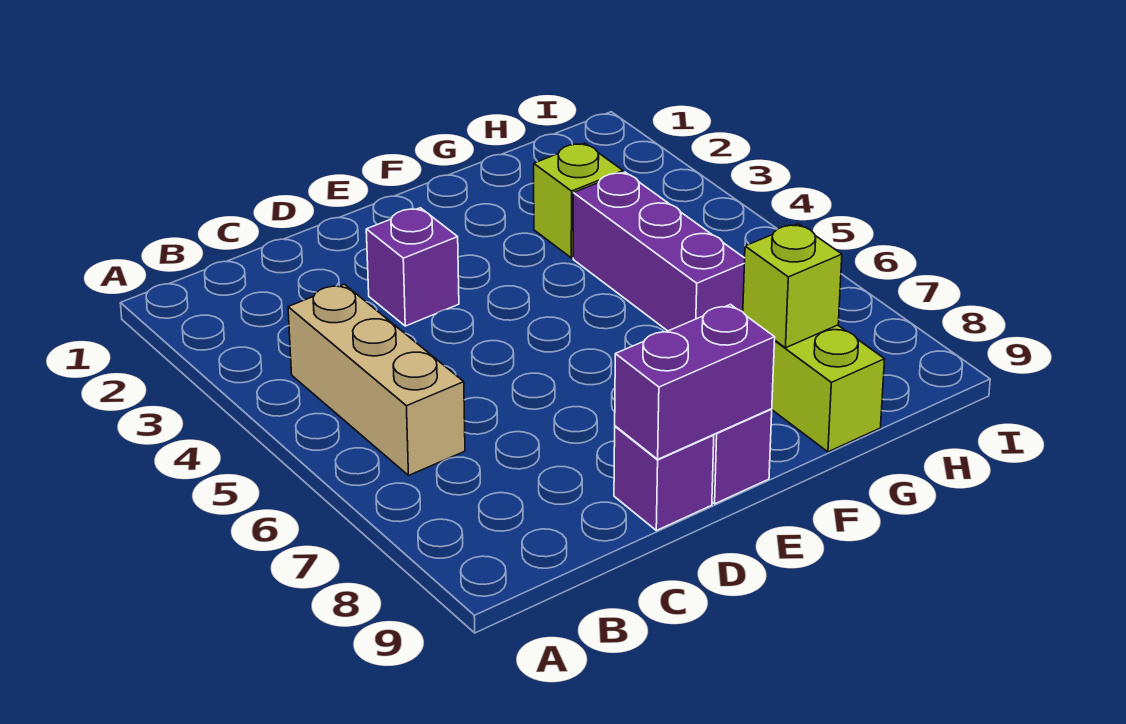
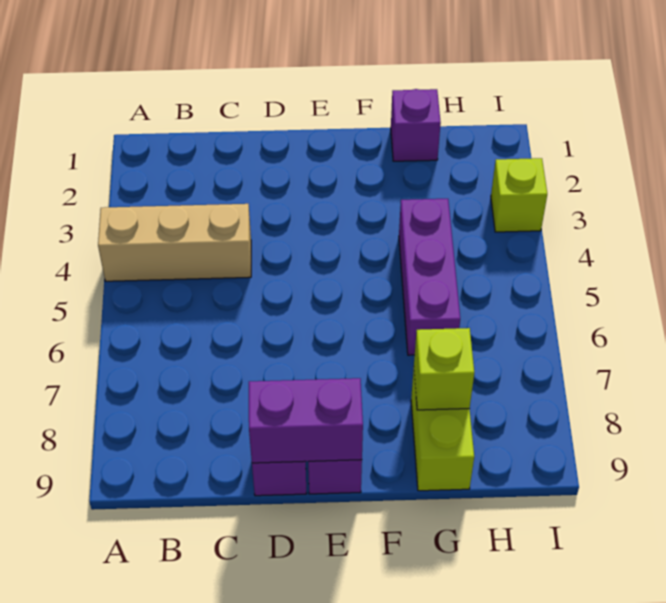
tan 1x3 brick [288,284,465,475] -> tan 1x3 brick turned to [98,204,251,281]
purple 1x1 brick [366,208,459,326] -> purple 1x1 brick moved to [391,89,441,161]
lime 1x1 brick [534,143,623,258] -> lime 1x1 brick moved to [491,158,547,232]

